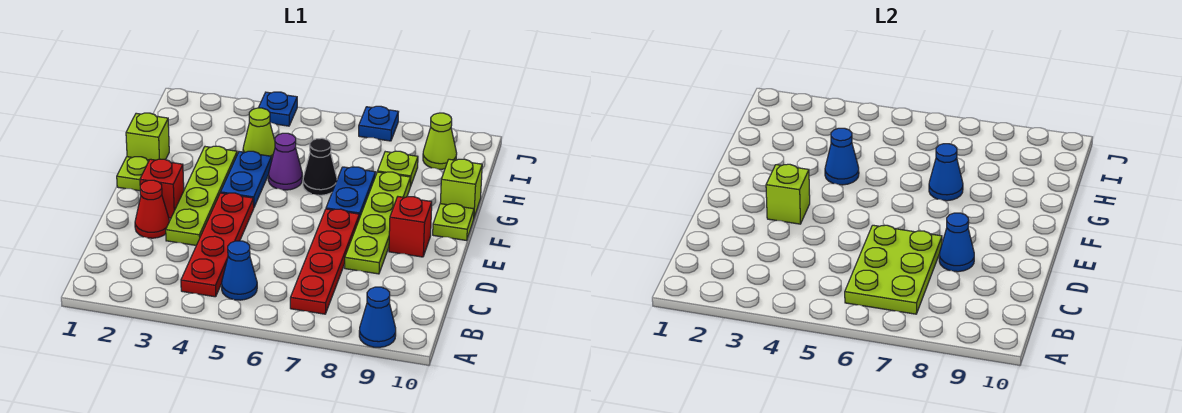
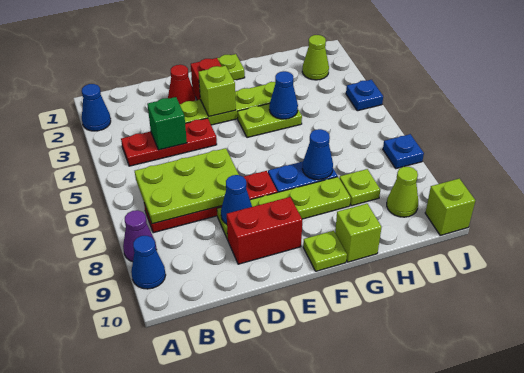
red 1x4 plate [181,193,254,297] -> red 1x3 plate [121,118,217,166]
blue 1x1 cone [221,241,257,300] -> blue 1x1 cone moved to [82,84,111,131]
none -> green 1x1 brick [147,97,187,150]
red 1x1 brick [389,197,432,257] -> red 1x2 brick [227,197,302,264]
blue 1x2 plate [221,151,272,207] -> lime 1x2 plate [238,104,302,138]
lime 1x1 brick [126,113,169,160] -> lime 1x1 brick moved to [425,179,475,235]
purple 1x1 cone [268,133,302,190] -> purple 1x1 cone moved to [123,210,157,262]
black 1x1 cone [303,138,337,195] -> none
lime 1x1 cone [243,108,275,158] -> lime 1x1 cone moved to [302,35,329,80]

